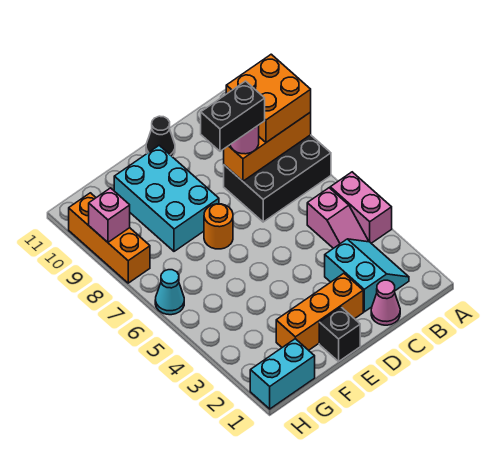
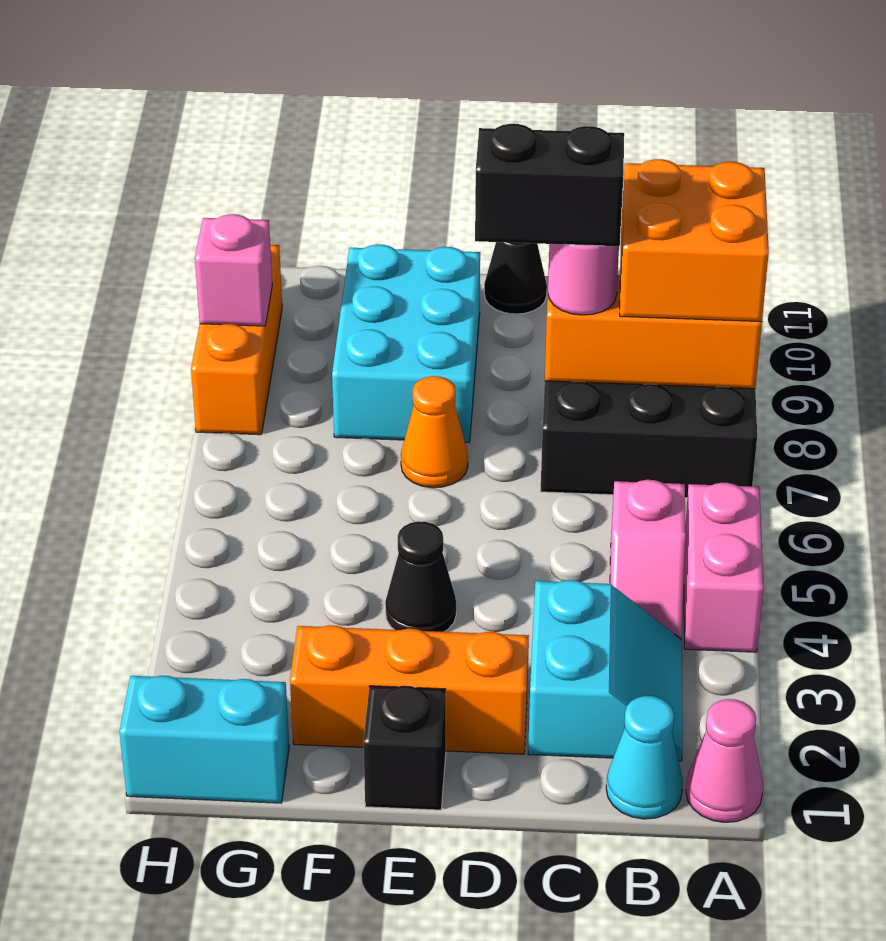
pink 1x1 cone [371,280,400,325] -> pink 1x1 cone moved to [686,699,763,822]
none -> black 1x1 cone [385,521,456,632]
orange 1x1 round brick [204,204,233,249] -> orange 1x1 cone [401,376,468,488]
cyan 1x1 cone [155,270,184,315] -> cyan 1x1 cone moved to [606,696,683,819]

